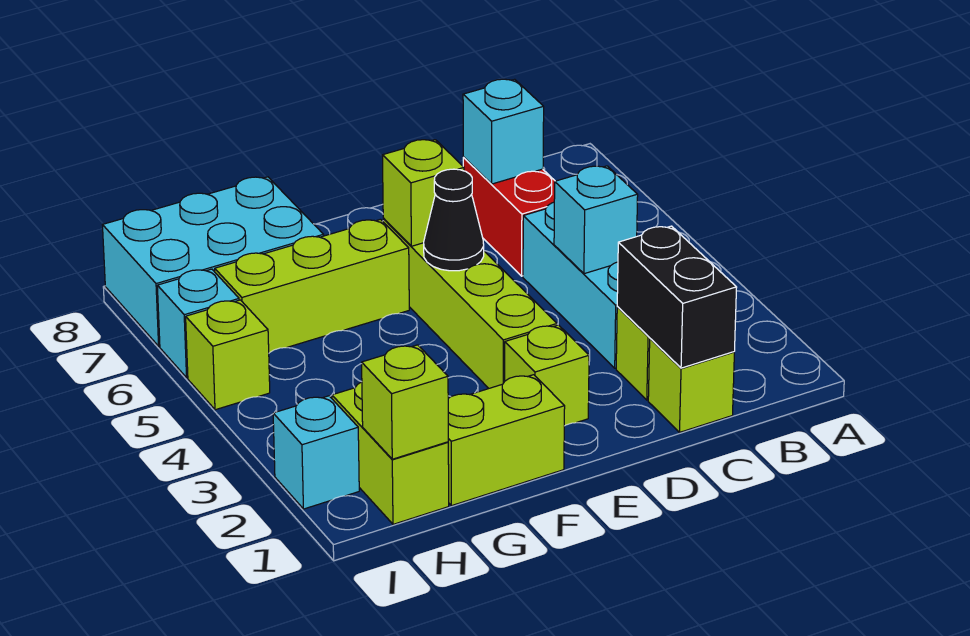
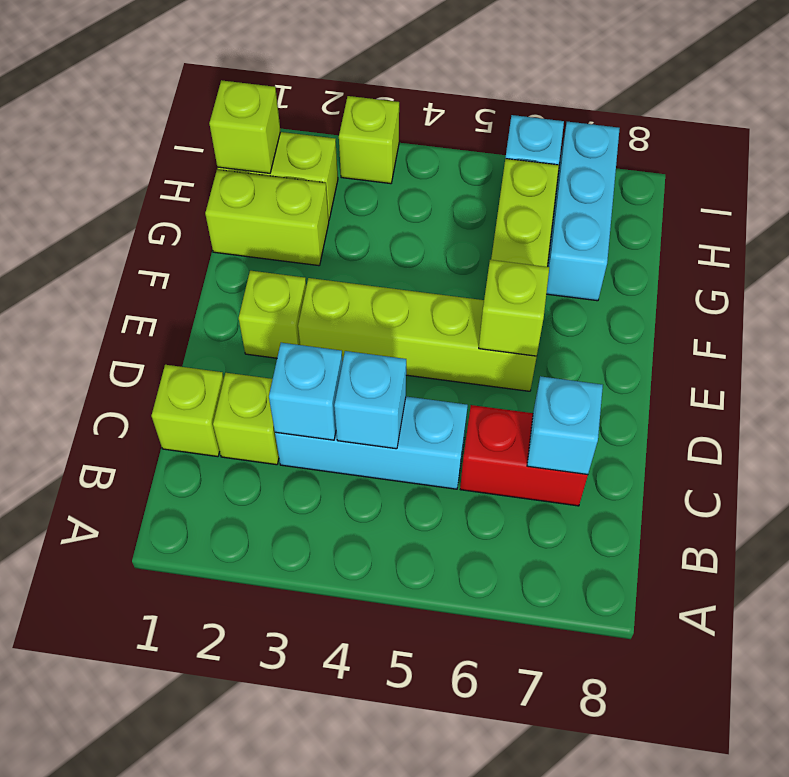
black 1x2 brick [617,226,737,368] -> none
black 1x1 cone [424,169,484,271] -> none
lime 1x2 brick [448,375,565,506] -> lime 1x2 brick turned to [205,170,329,266]
cyan 2x3 brick [103,177,324,346] -> cyan 1x3 brick [546,122,620,301]
cyan 1x1 brick [273,396,359,509] -> cyan 1x1 brick moved to [269,343,343,440]
lime 1x1 brick [186,300,270,410] -> lime 1x1 brick moved to [339,96,399,184]

